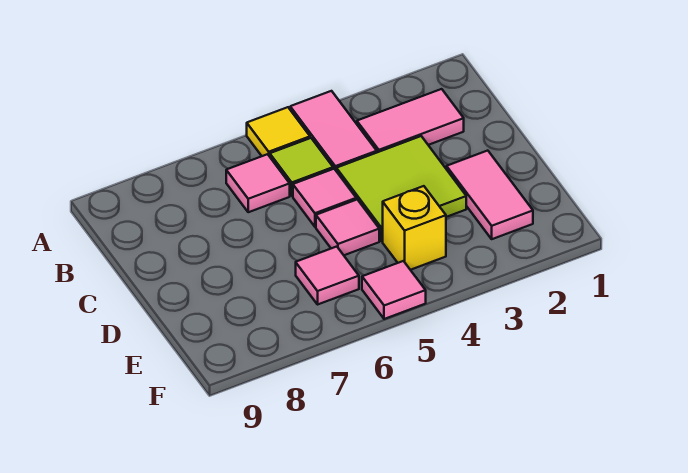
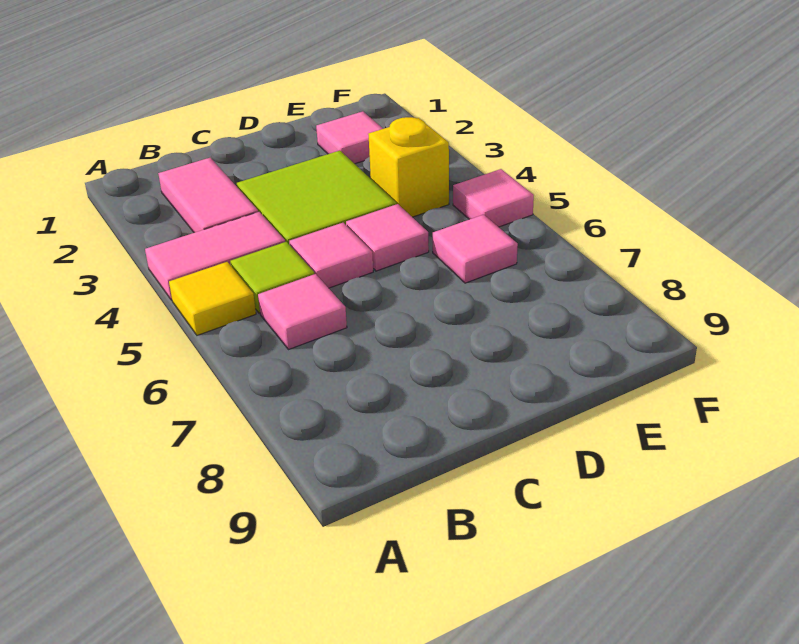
pink 1x2 tile [447,151,533,239] -> pink 1x1 tile [316,111,383,164]

